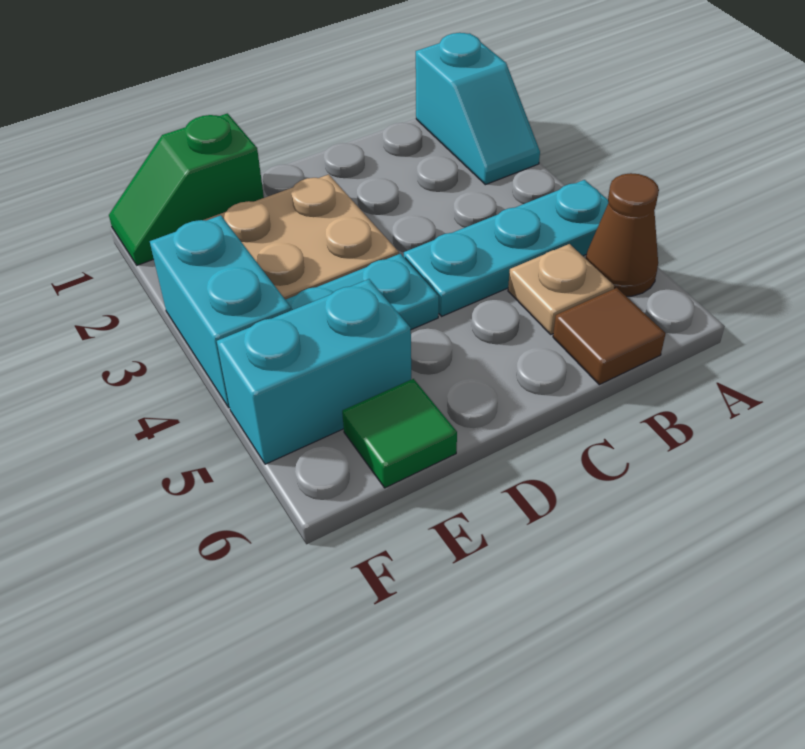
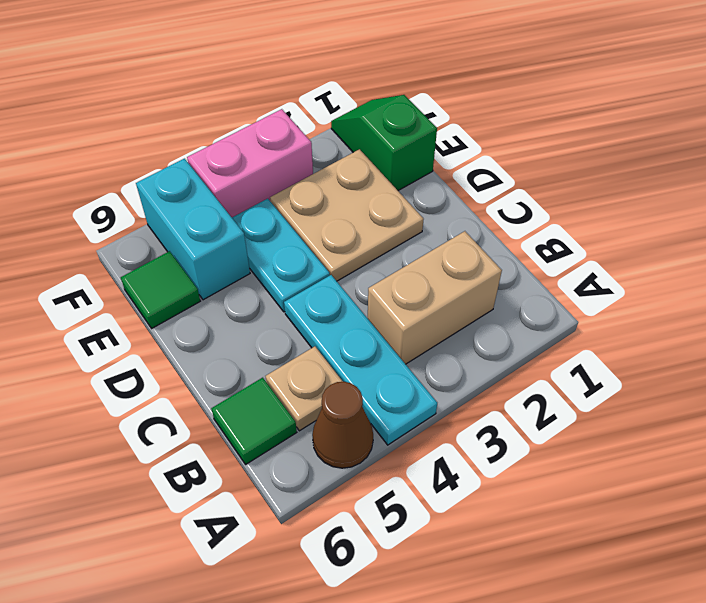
cyan 1x2 slope [416,33,540,185] -> none
none -> tan 1x2 brick [368,231,502,364]
brown 1x1 tile [553,288,666,385] -> green 1x1 tile [211,378,297,464]
cyan 1x2 brick [150,215,291,408] -> pink 1x2 brick [187,109,313,217]

